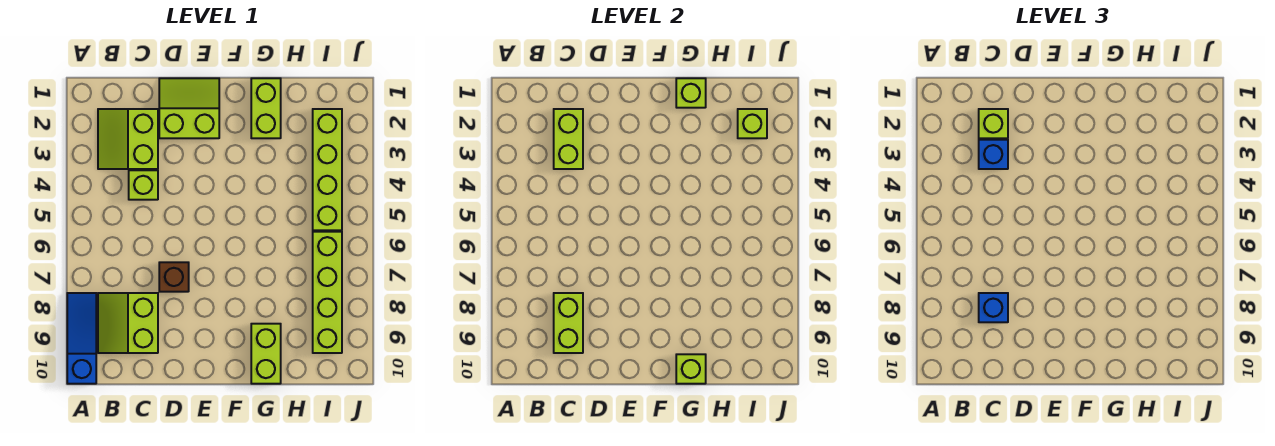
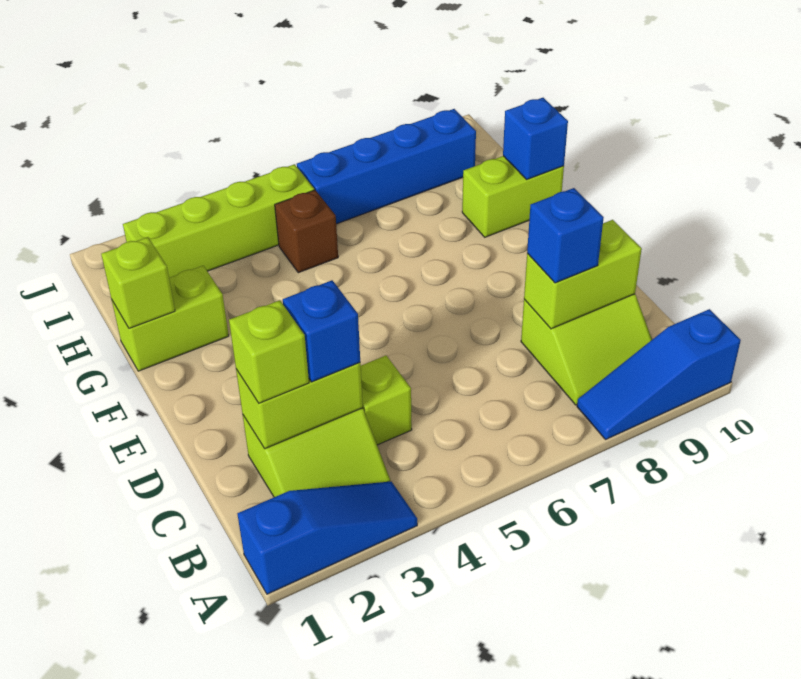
none -> blue 1x3 slope [237,481,417,594]
lime 2x2 slope [159,78,219,138] -> none
brown 1x1 brick [159,262,189,292] -> brown 1x1 brick moved to [275,190,338,273]
lime 1x1 brick [676,354,706,384] -> blue 1x1 brick [503,98,568,180]
lime 1x1 brick [738,109,767,138] -> none
lime 1x4 brick [313,232,342,353] -> blue 1x4 brick [297,109,476,224]

